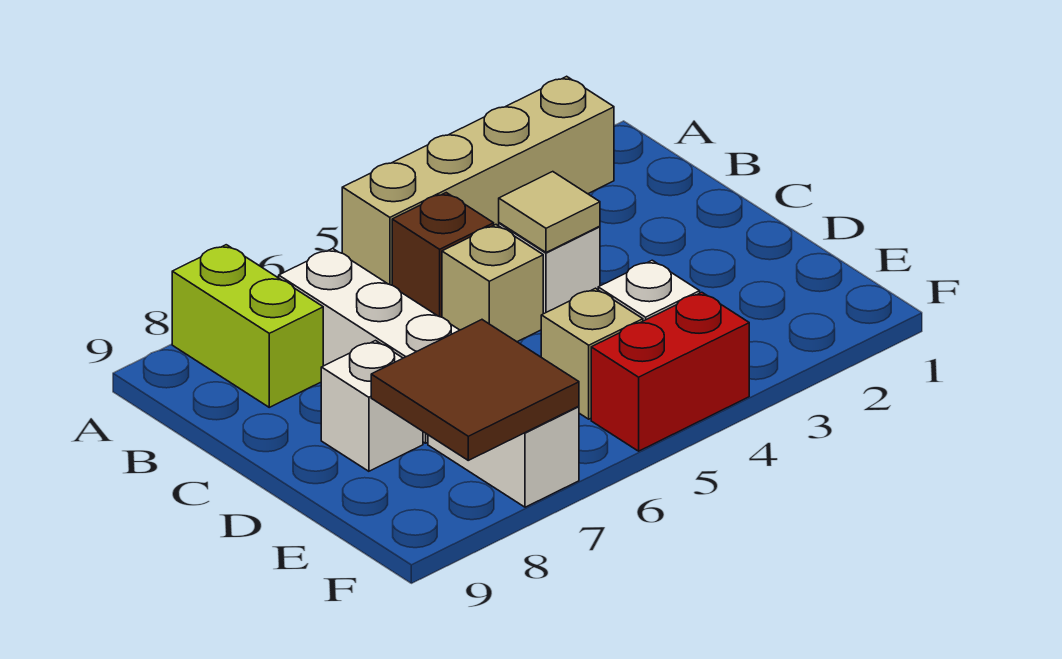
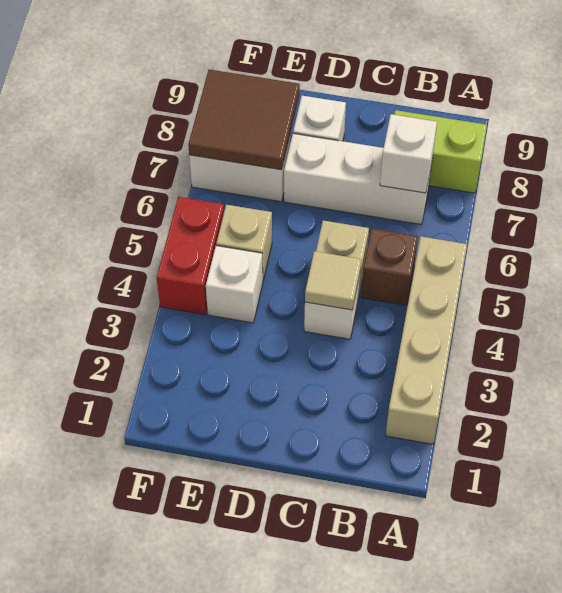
none -> white 1x1 brick [380,114,437,193]

